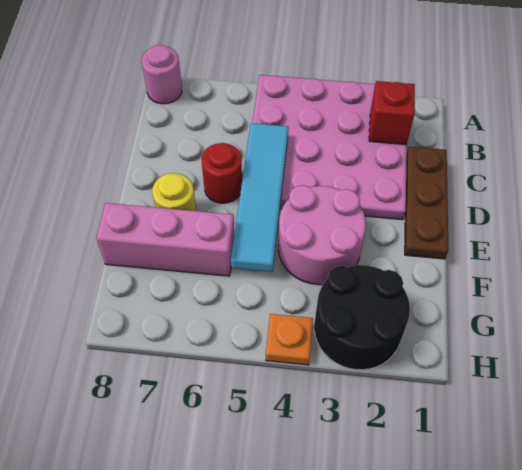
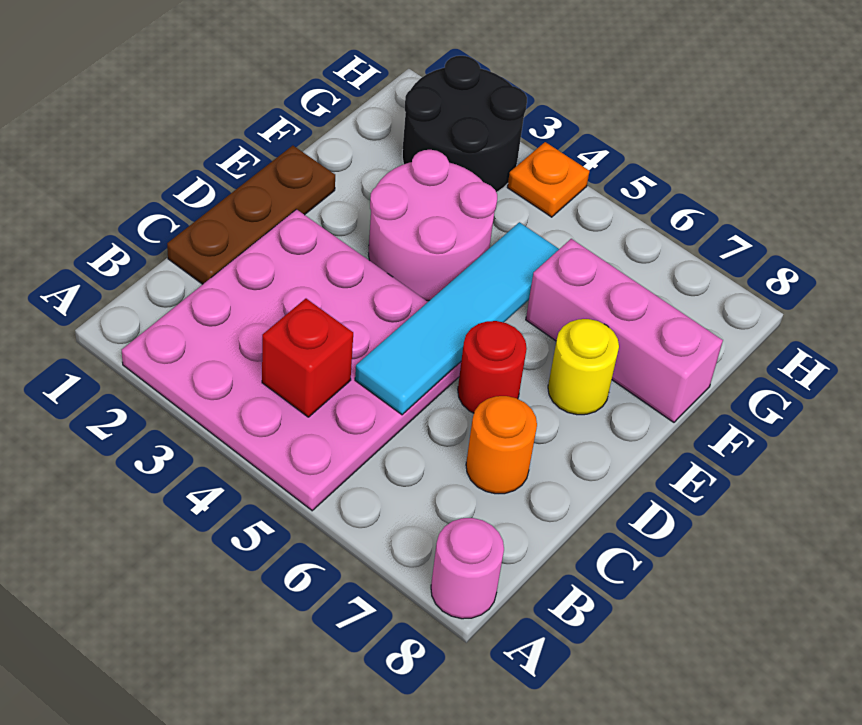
red 1x1 brick [369,81,415,145] -> red 1x1 brick moved to [262,299,353,417]
none -> orange 1x1 round brick [466,396,537,494]

